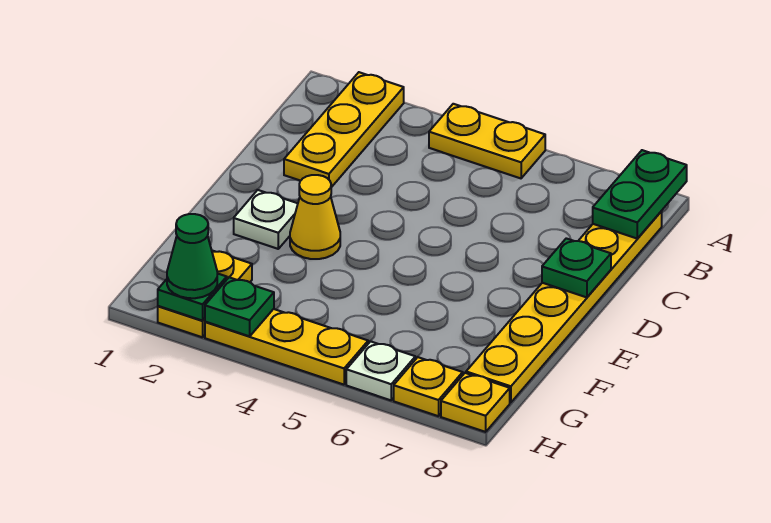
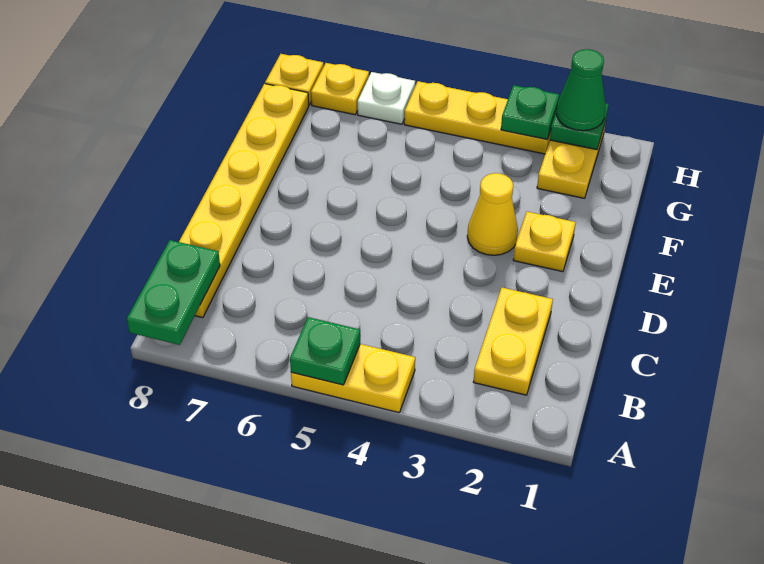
yellow 1x3 plate [284,72,404,187] -> yellow 1x2 plate [473,288,553,395]
green 1x1 plate [542,238,611,297] -> green 1x1 plate moved to [290,317,360,385]
white 1x1 plate [234,190,298,249] -> yellow 1x1 plate [513,212,576,272]

